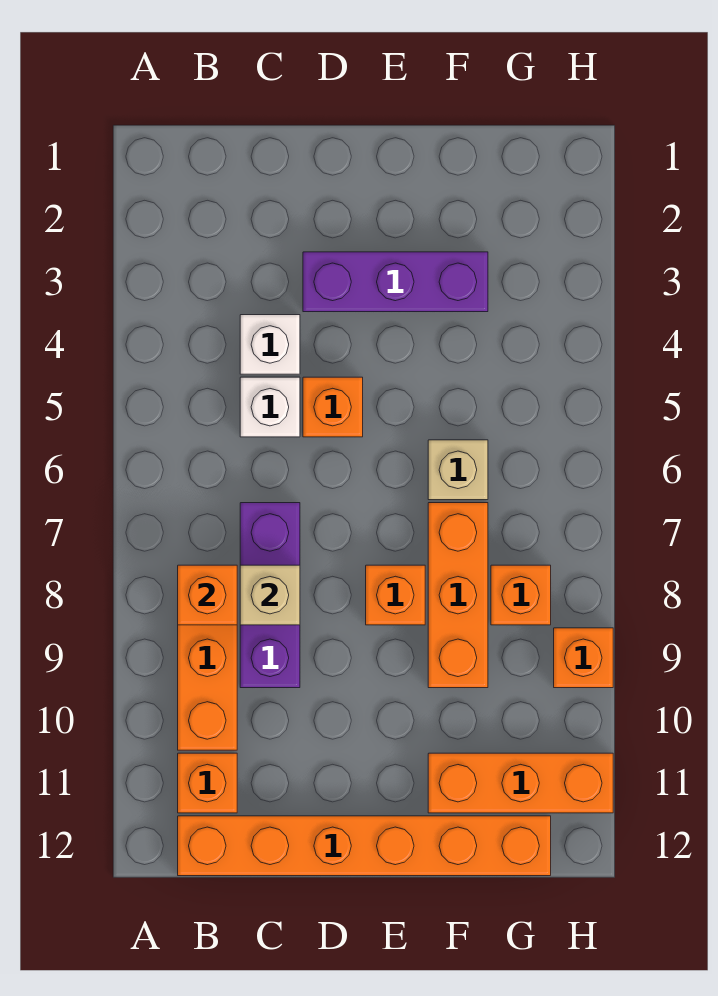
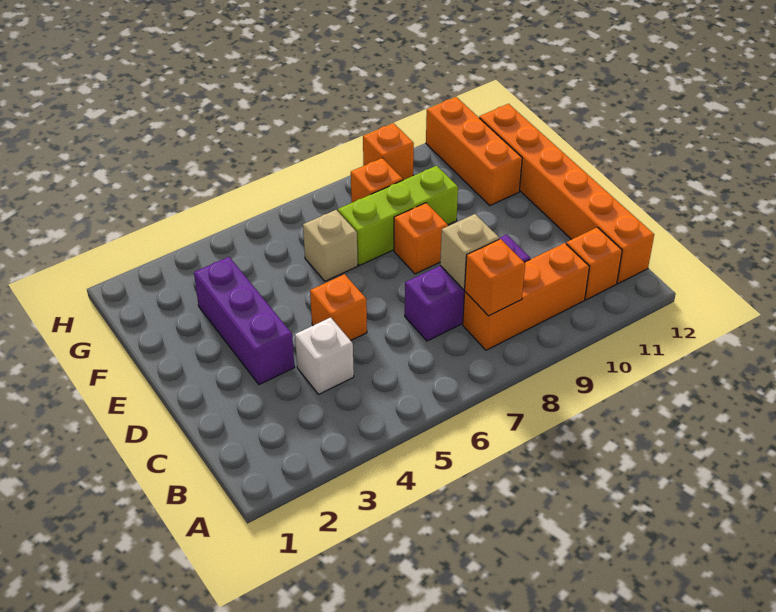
white 1x1 brick [240,377,300,437] -> none
orange 1x3 brick [428,503,488,688] -> lime 1x3 brick [338,166,458,266]

